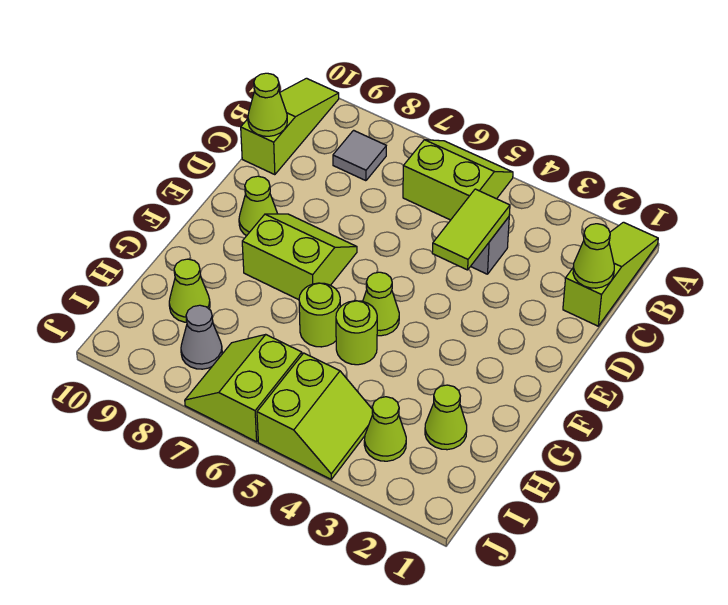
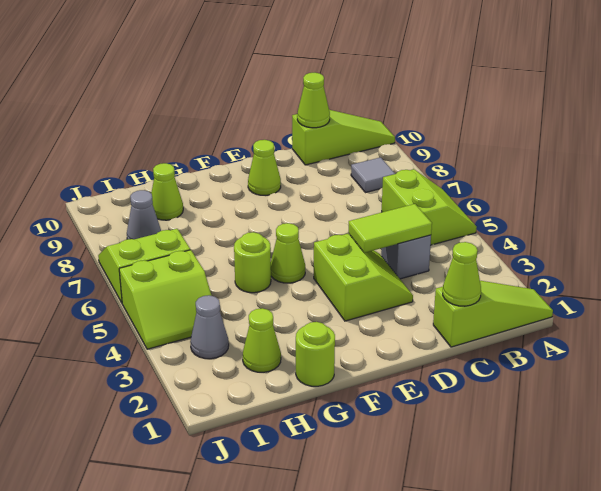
lime 2x2 slope [242,214,357,300] -> lime 2x2 slope moved to [314,234,413,321]
lime 1x1 round brick [299,283,340,347] -> lime 1x1 round brick moved to [296,322,335,386]
lime 1x1 cone [364,397,406,461] -> grey 1x1 cone [190,295,229,359]

